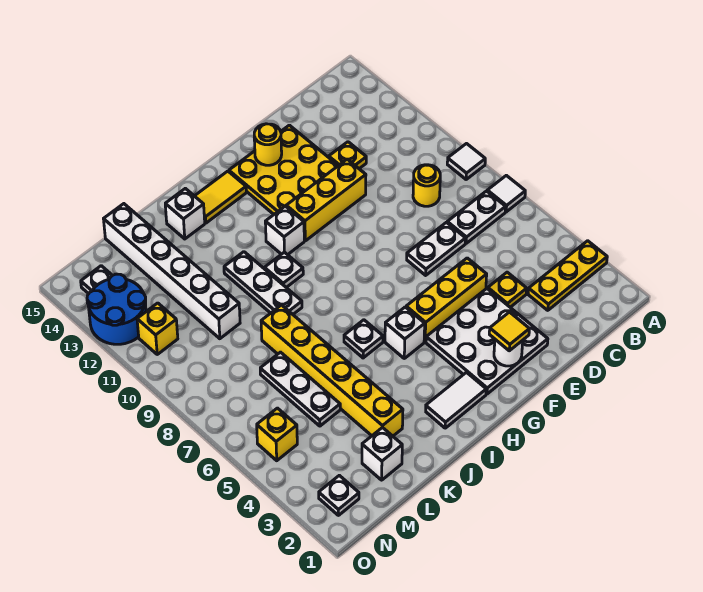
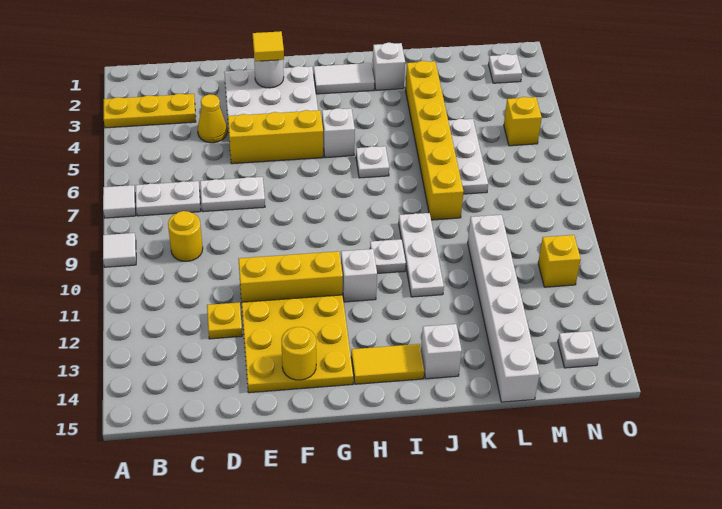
yellow 1x1 plate [488,272,527,307] -> yellow 1x1 cone [198,94,227,143]
white 1x1 brick [362,427,402,480] -> white 1x1 brick moved to [372,43,405,90]
blue 2x2 round brick [87,274,146,344] -> none

